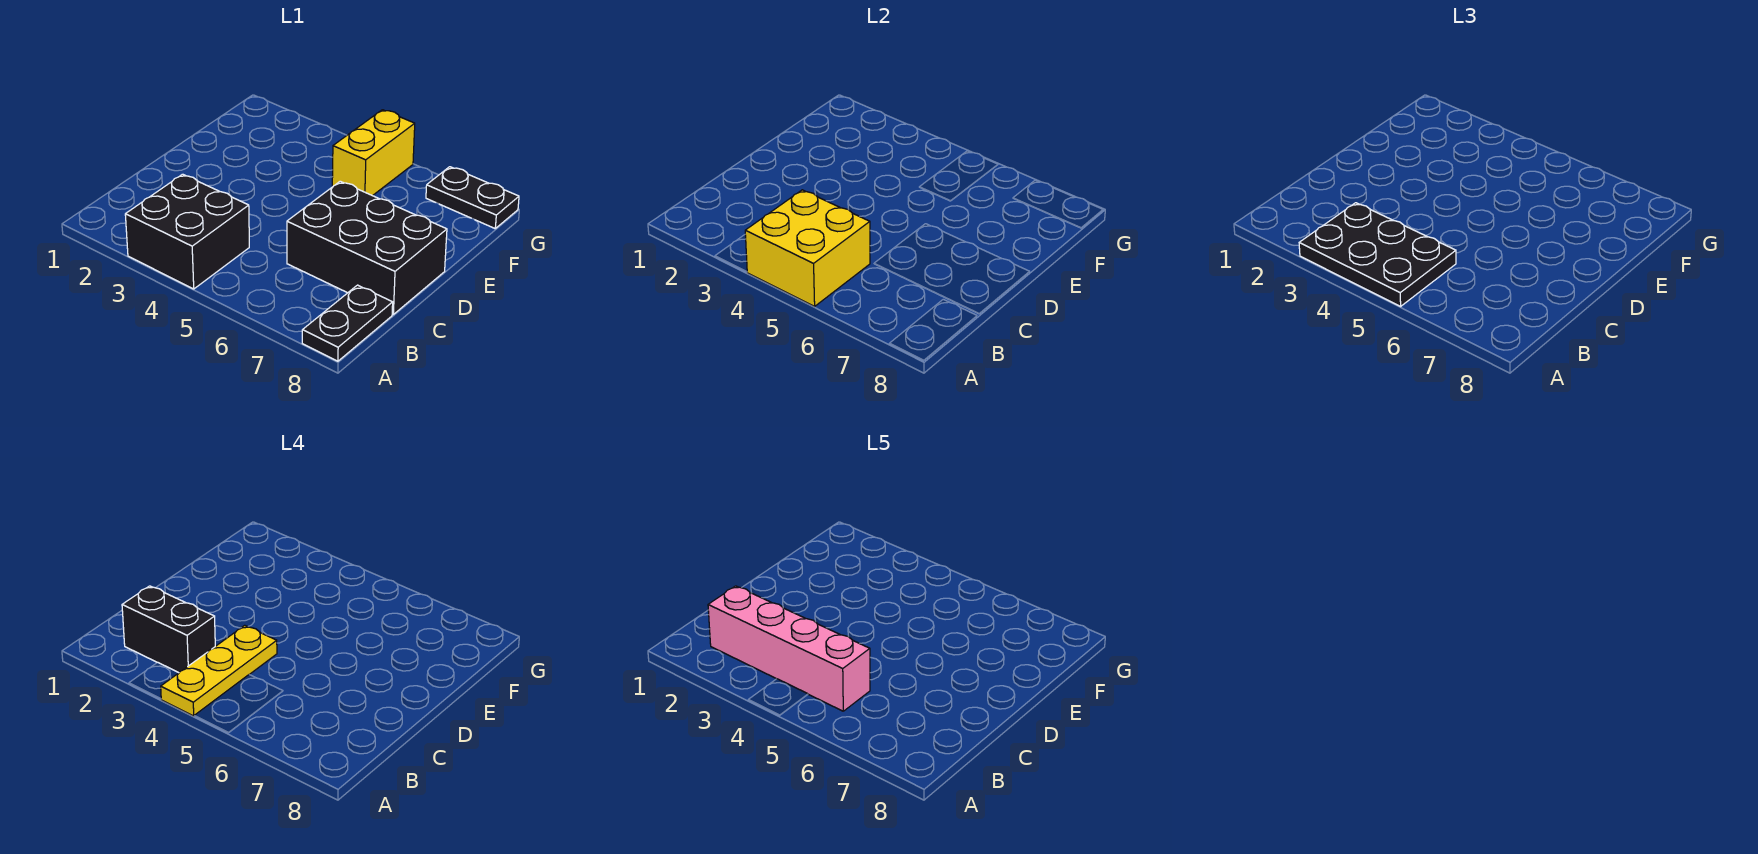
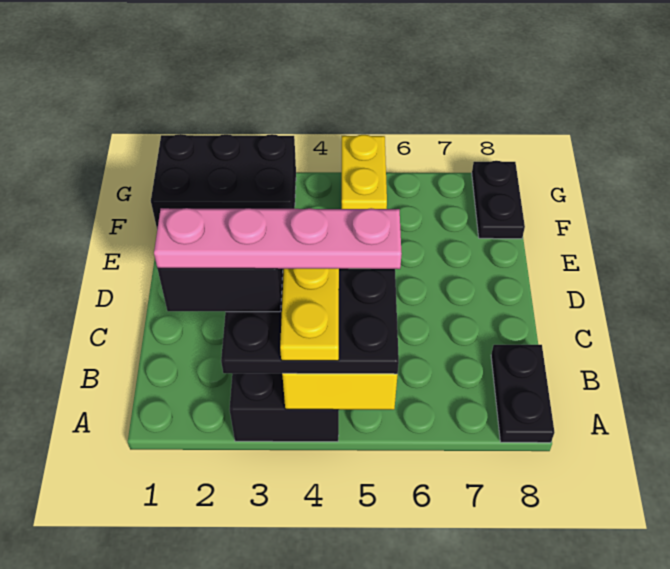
pink 1x4 brick [708,586,870,711] -> pink 1x4 plate [154,208,402,269]
black 2x3 brick [287,181,447,314] -> black 2x3 brick moved to [151,134,296,229]
black 1x2 plate [426,167,519,228] -> black 1x2 plate turned to [472,161,525,239]

